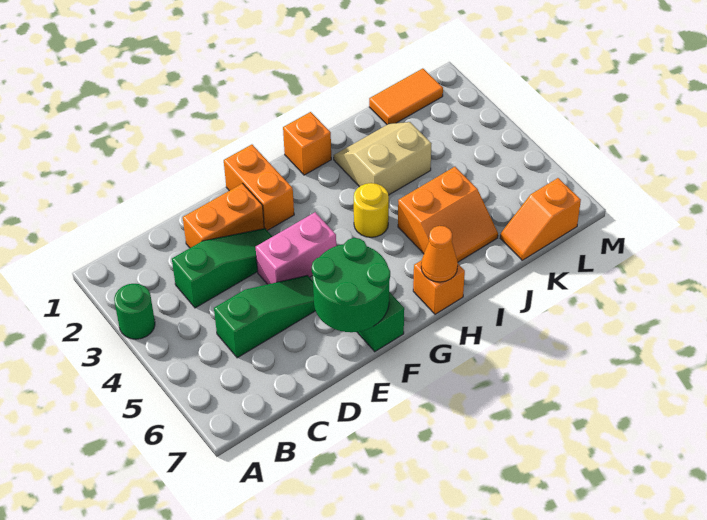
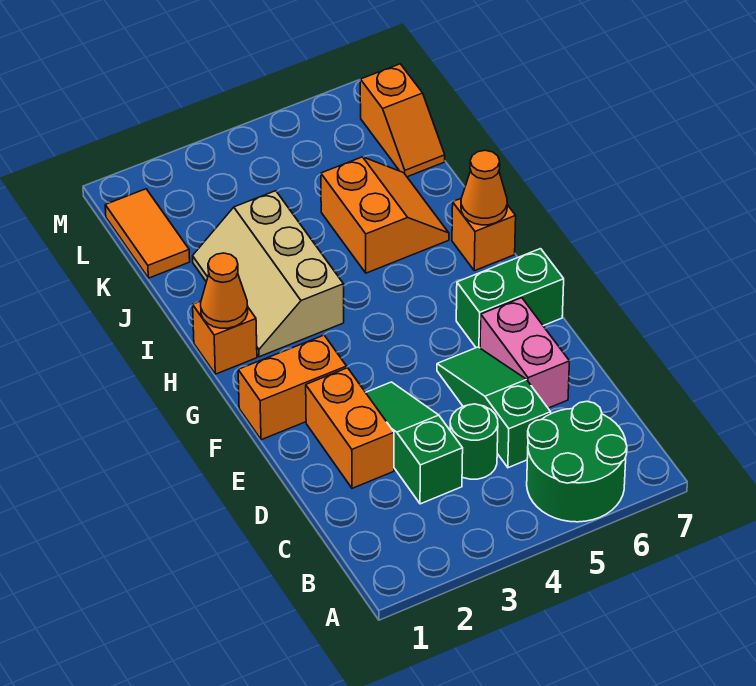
green 1x1 round brick [114,284,155,339] -> green 1x1 round brick moved to [450,404,498,479]
pink 1x2 brick [256,212,336,284] -> pink 1x2 brick moved to [480,298,569,408]
green 2x2 round brick [312,238,390,332] -> green 2x2 round brick moved to [527,401,627,522]
none -> orange 1x1 cone [201,253,248,328]
yellow 1x1 round brick [354,183,389,237] -> none
tan 2x2 slope [334,122,431,195] -> tan 2x3 slope [193,191,344,357]

